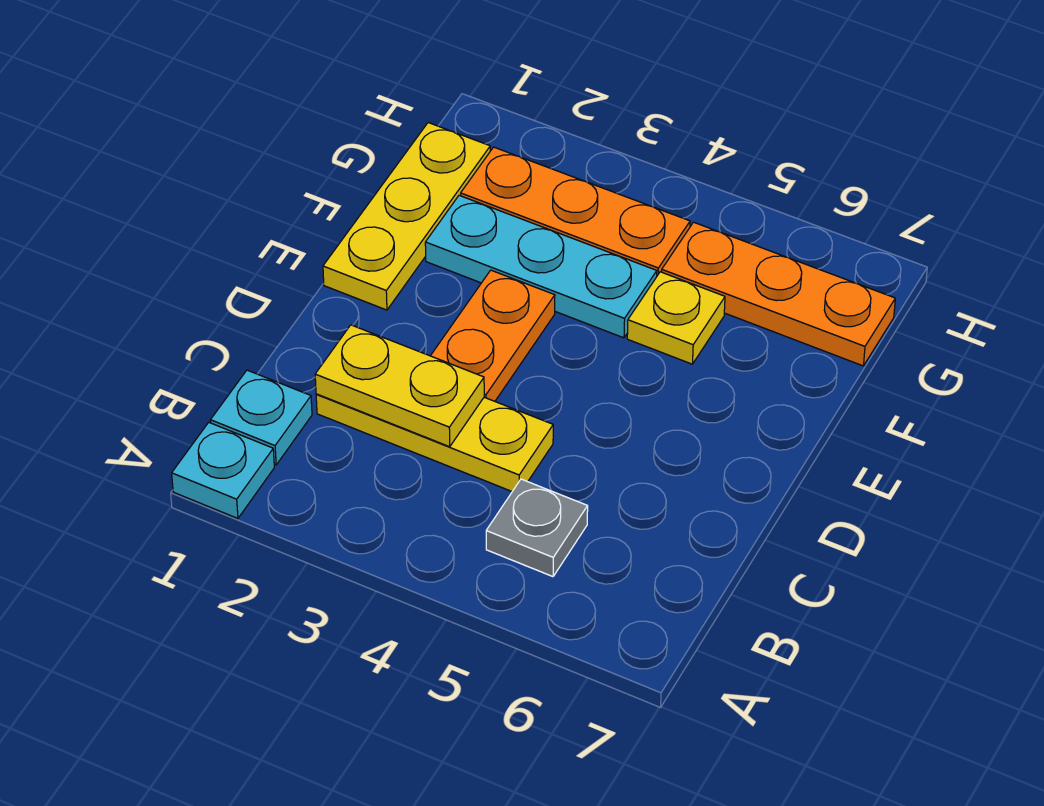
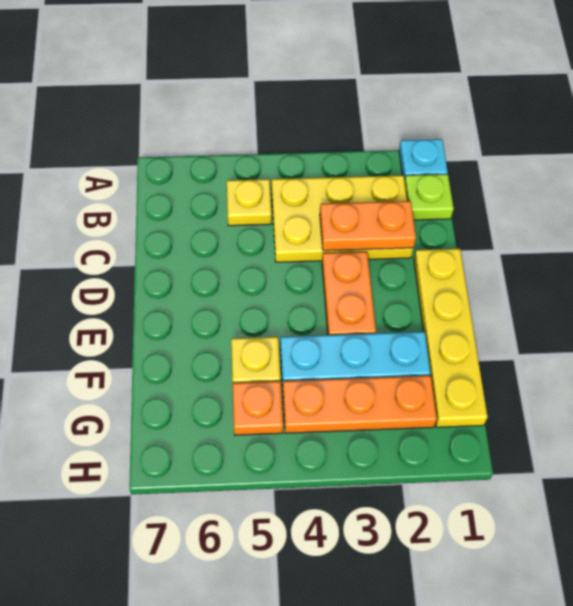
cyan 1x1 plate [211,370,312,465] -> lime 1x1 plate [405,174,454,220]
grey 1x1 plate [486,479,588,577] -> yellow 1x1 plate [227,179,271,226]
yellow 1x3 plate [316,394,553,491] -> yellow 2x3 plate [272,175,413,262]
yellow 1x2 plate [315,325,484,447] -> orange 1x2 plate [320,201,416,251]
yellow 1x3 plate [323,123,490,310] -> yellow 1x4 plate [414,249,488,427]
orange 1x3 plate [662,222,895,366] -> orange 1x1 plate [233,381,283,435]

